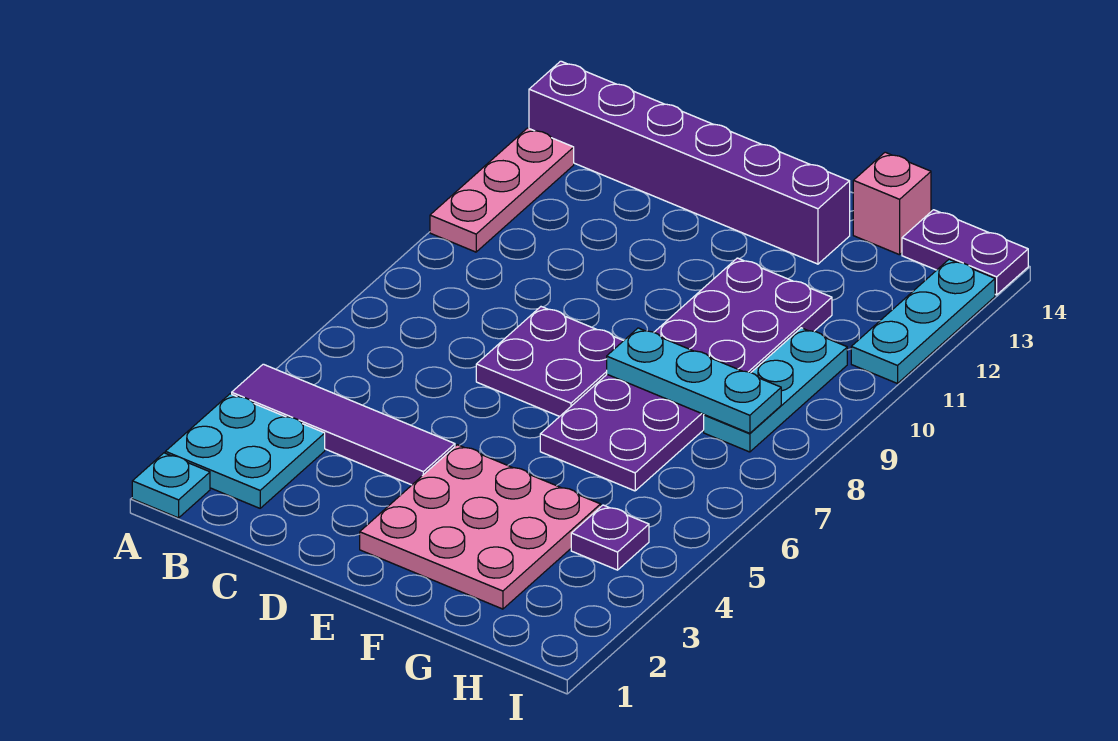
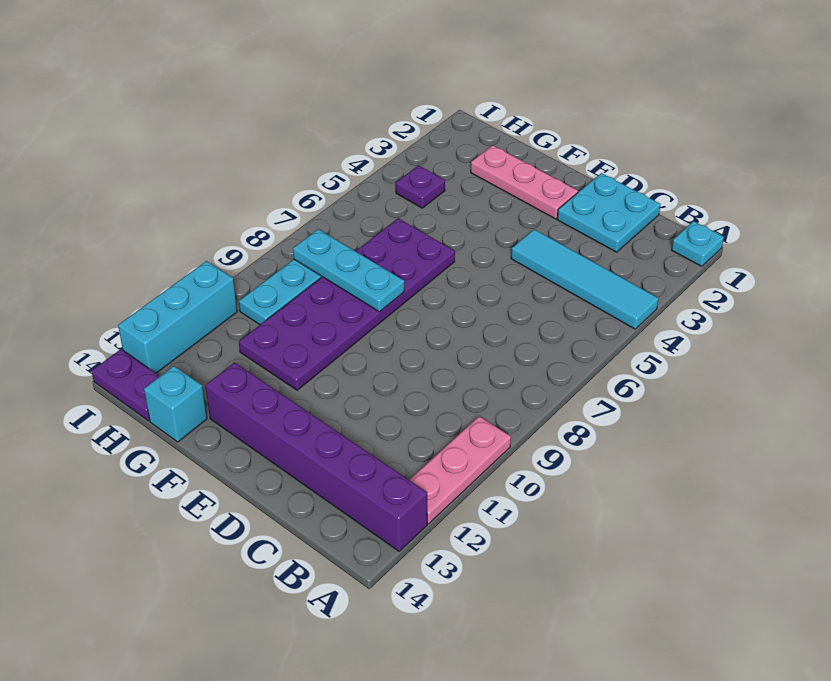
cyan 2x2 plate [165,394,325,508] -> cyan 2x2 plate moved to [557,173,661,252]
purple 1x4 tile [232,364,455,485] -> cyan 1x4 tile [511,229,659,329]
purple 2x2 plate [476,307,623,417] -> none
pink 3x3 plate [360,445,601,609] -> pink 1x3 plate [471,145,578,219]
pink 1x1 brick [853,152,931,255] -> cyan 1x1 brick [144,366,207,442]
cyan 1x3 plate [851,259,995,384] -> cyan 1x3 brick [118,261,237,373]

